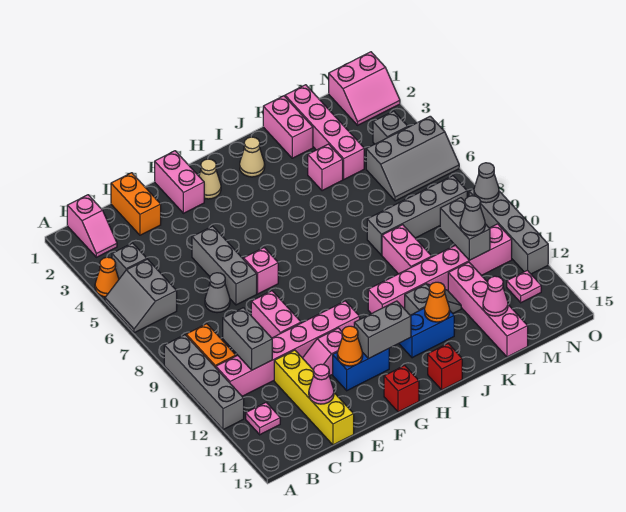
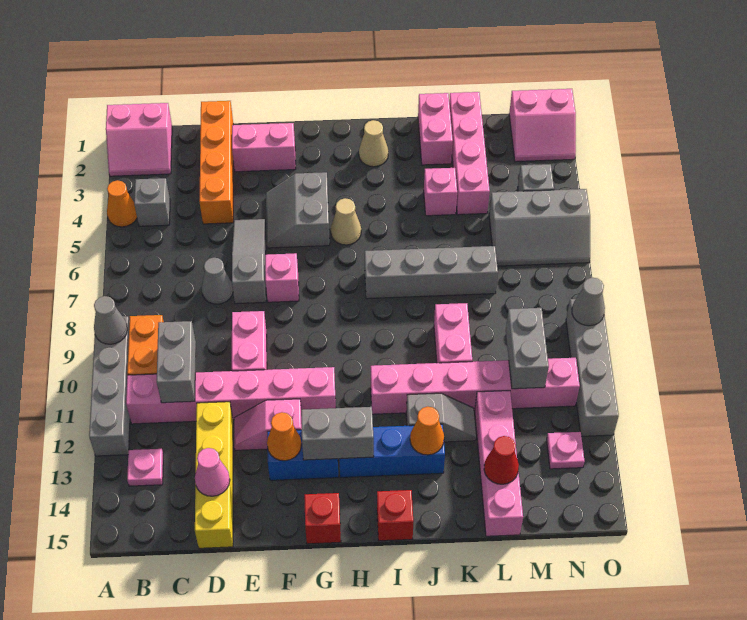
grey 2x2 slope [105,259,177,333] -> grey 2x2 slope moved to [266,172,330,248]
pink 1x2 slope [67,195,117,257] -> pink 2x2 slope [106,103,172,176]
orange 1x2 brick [111,173,161,235] -> orange 1x4 brick [199,101,233,224]
grey 1x3 brick [192,226,257,305] -> grey 1x3 slope [232,219,266,304]
pink 1x2 brick [155,151,204,213] -> pink 1x2 brick turned to [232,123,296,172]
tan 1x1 cone [199,159,221,199] -> tan 1x1 cone moved to [331,198,361,245]
blue 1x2 brick [399,308,454,358] -> blue 1x3 brick [339,424,445,478]
grey 1x4 brick [367,176,467,255] -> grey 1x4 brick moved to [365,246,498,299]
pink 1x1 cone [483,276,508,316] -> red 1x1 cone [484,436,519,484]
grey 1x1 cone [460,196,485,236] -> grey 1x1 cone moved to [94,296,127,344]

